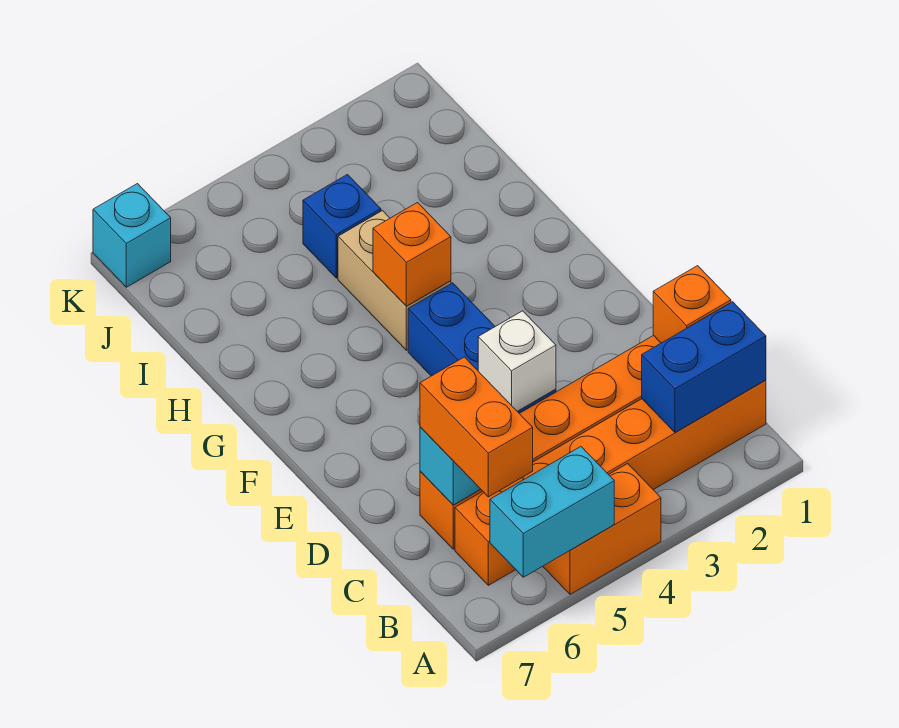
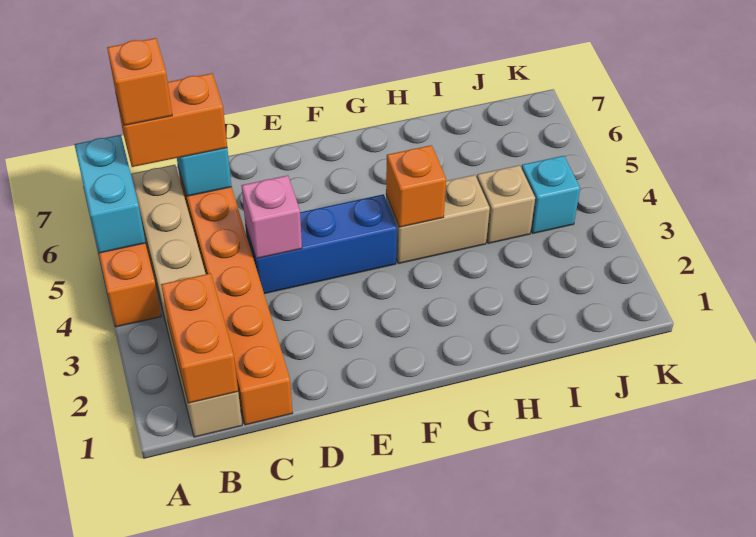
orange 1x6 brick [455,380,766,585] -> tan 1x6 brick [131,165,242,437]
blue 1x2 brick [642,302,766,433] -> orange 1x2 brick [161,273,238,403]
orange 1x1 brick [653,266,731,343] -> orange 1x1 brick moved to [107,38,172,125]
white 1x1 brick [478,311,556,411] -> pink 1x1 brick [241,175,302,259]
blue 1x1 brick [303,174,381,278] -> tan 1x1 brick [477,165,535,244]
cyan 1x1 brick [93,184,171,287] -> cyan 1x1 brick moved to [522,156,580,234]

